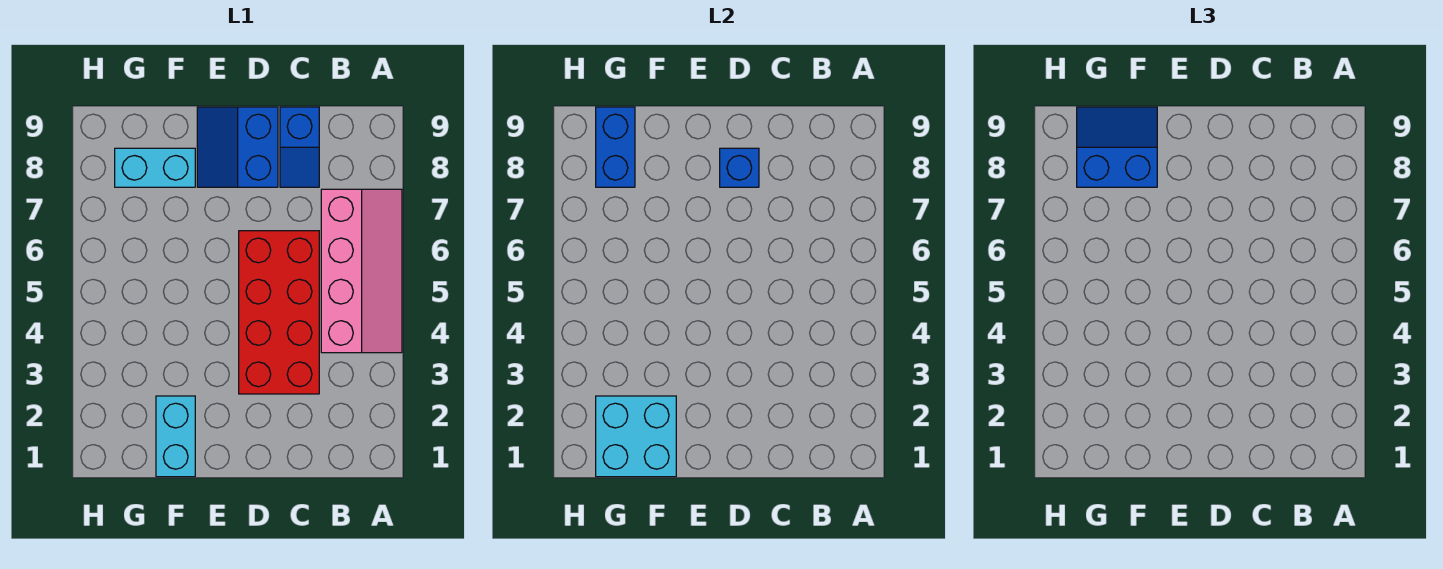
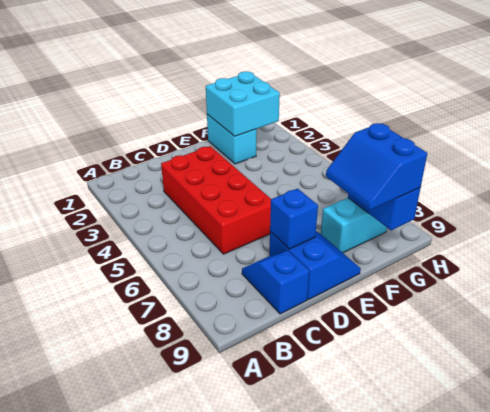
pink 2x4 slope [321,189,402,353] -> none
blue 2x2 slope [1077,107,1157,187] -> blue 2x2 slope turned to [326,123,427,210]

